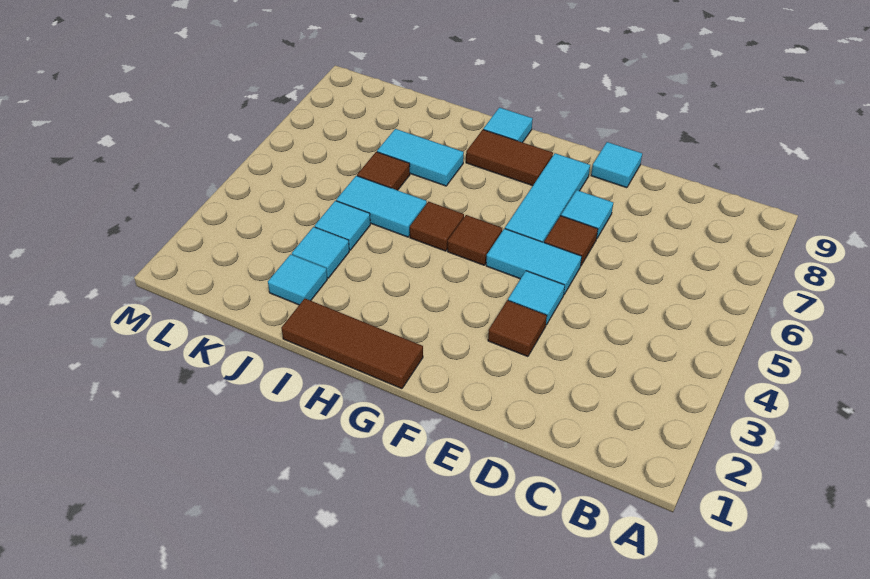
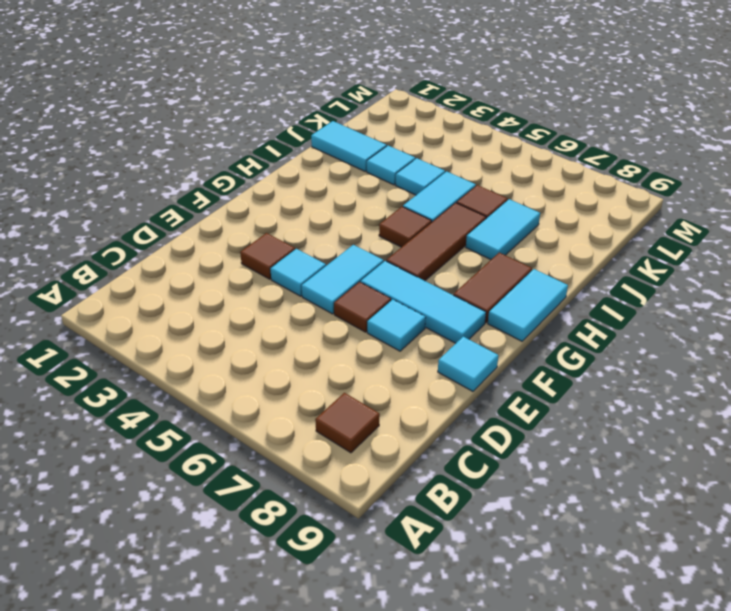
brown 1x3 tile [281,298,423,389] -> brown 1x3 tile moved to [386,203,486,281]
brown 1x1 tile [448,215,502,265] -> brown 1x1 tile moved to [315,393,380,453]
cyan 1x1 tile [483,108,533,143] -> cyan 1x2 tile [488,269,568,341]
cyan 1x1 tile [268,254,327,305] -> cyan 1x2 tile [311,121,387,171]

